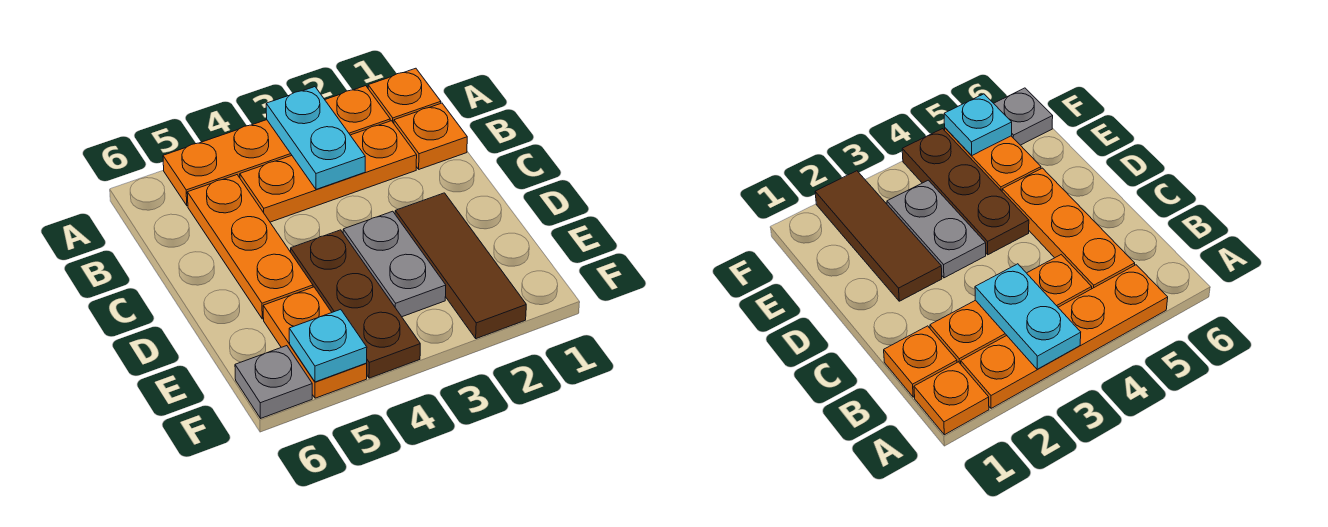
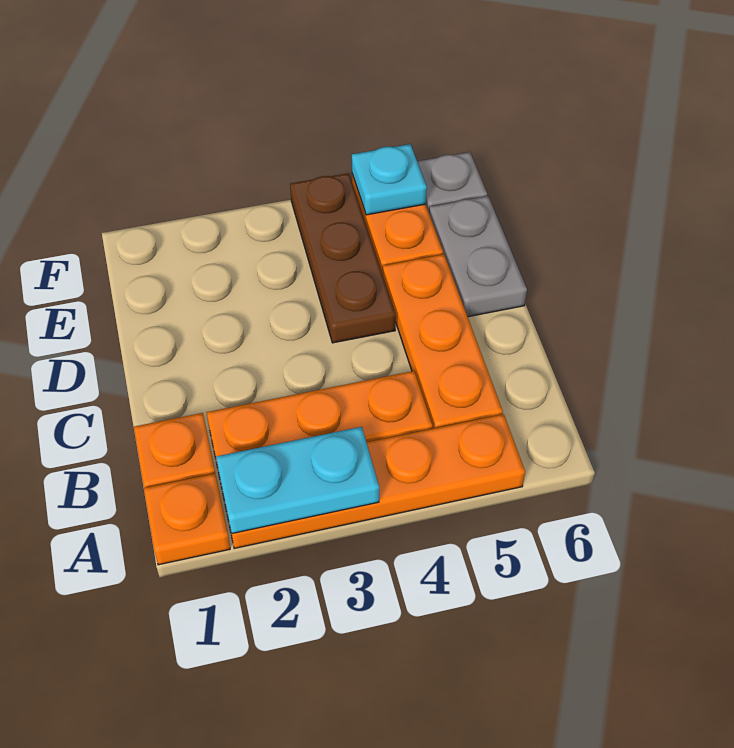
cyan 1x2 plate [266,87,365,189] -> cyan 1x2 plate turned to [216,427,379,534]
brown 1x3 tile [395,193,526,339] -> none
grey 1x2 plate [343,211,446,317] -> grey 1x2 plate moved to [429,196,527,317]

